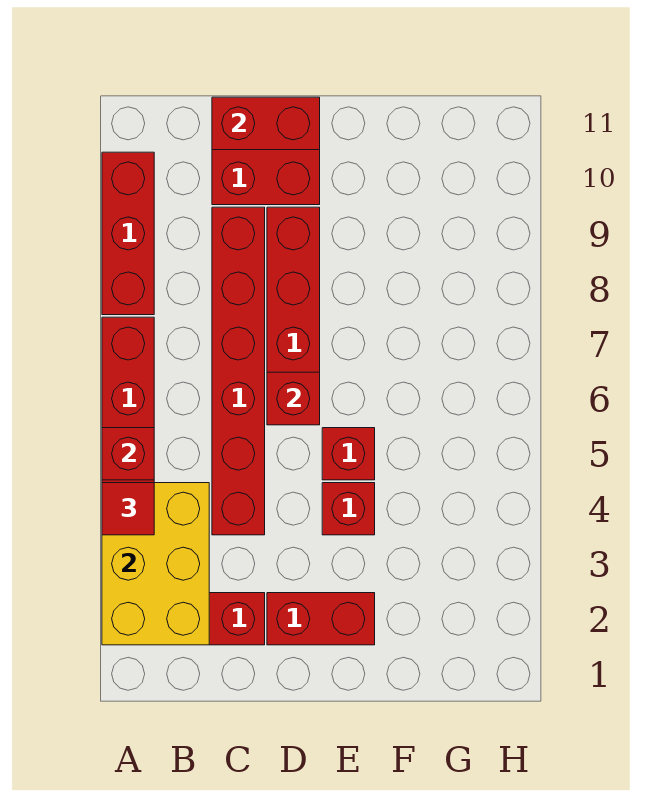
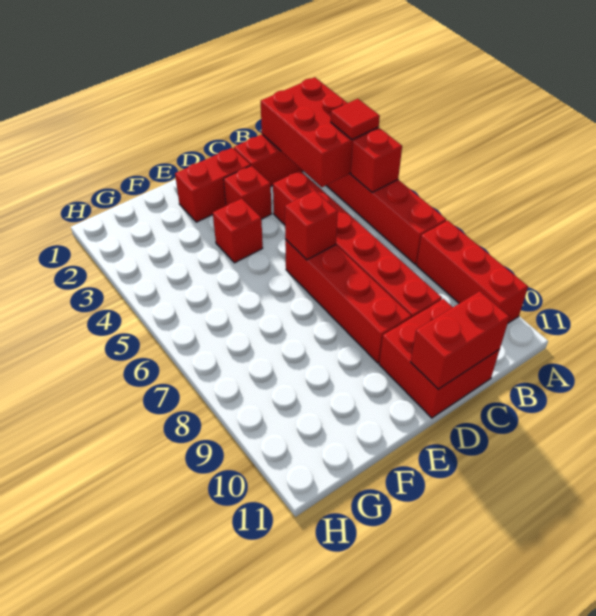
yellow 2x3 brick [102,483,209,645] -> red 2x3 brick [261,77,379,187]
red 1x1 brick [322,428,375,480] -> red 1x1 brick moved to [224,166,272,219]

